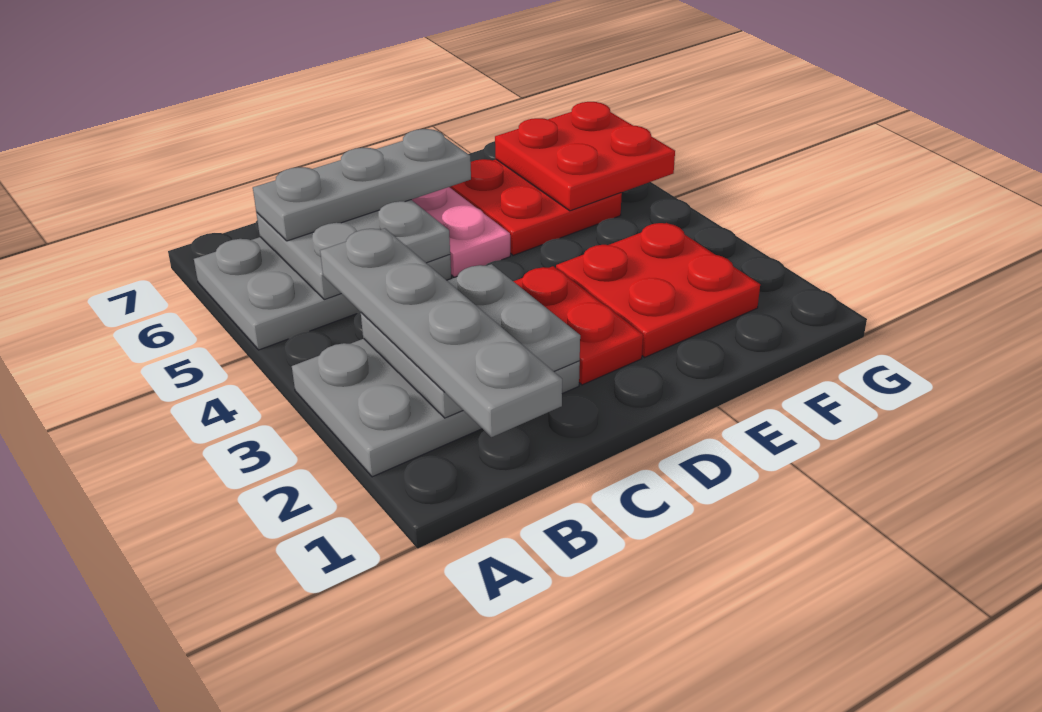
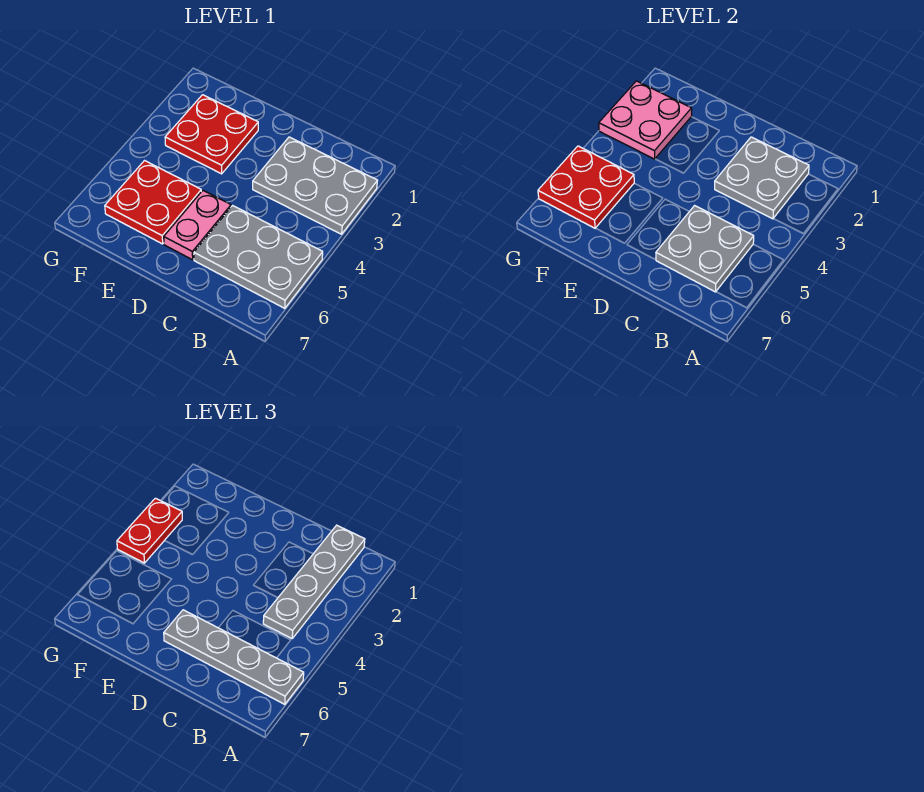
grey 1x3 plate [253,129,471,241] -> grey 1x4 plate [164,610,304,704]
red 1x2 plate [513,266,643,385] -> red 1x2 plate moved to [117,498,182,563]
none -> pink 2x2 plate [599,81,692,159]

